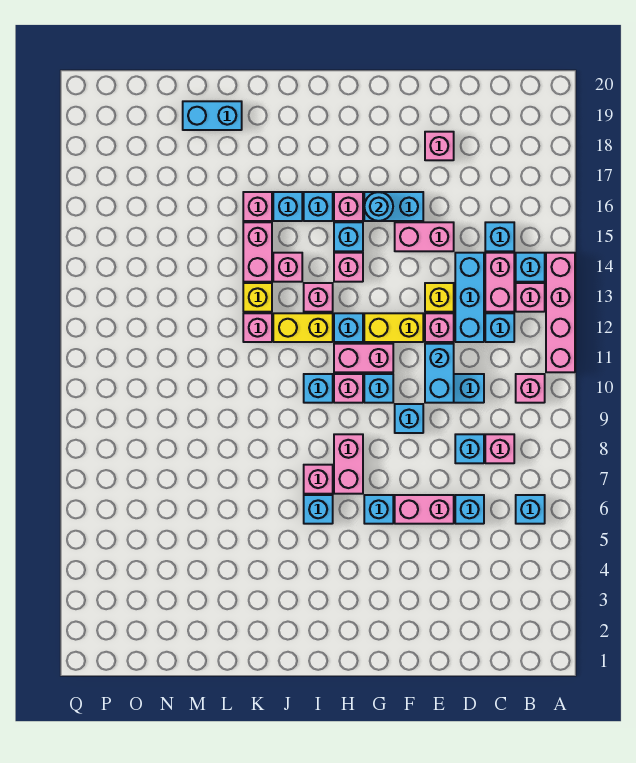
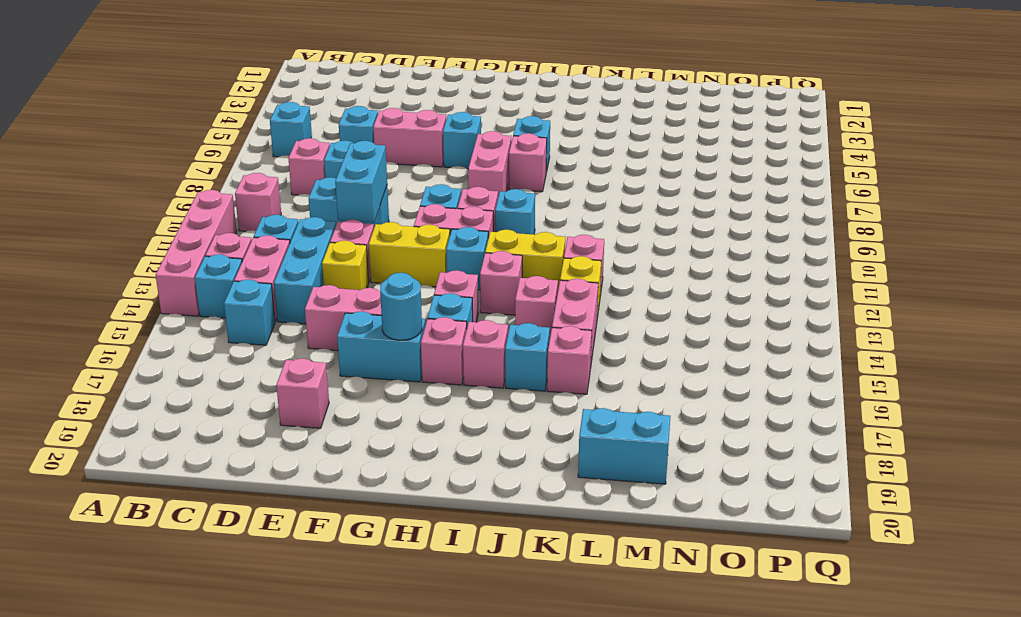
cyan 1x1 brick [395,404,423,433] -> none
cyan 1x1 brick [304,192,333,221] -> pink 1x1 brick [463,320,508,388]

